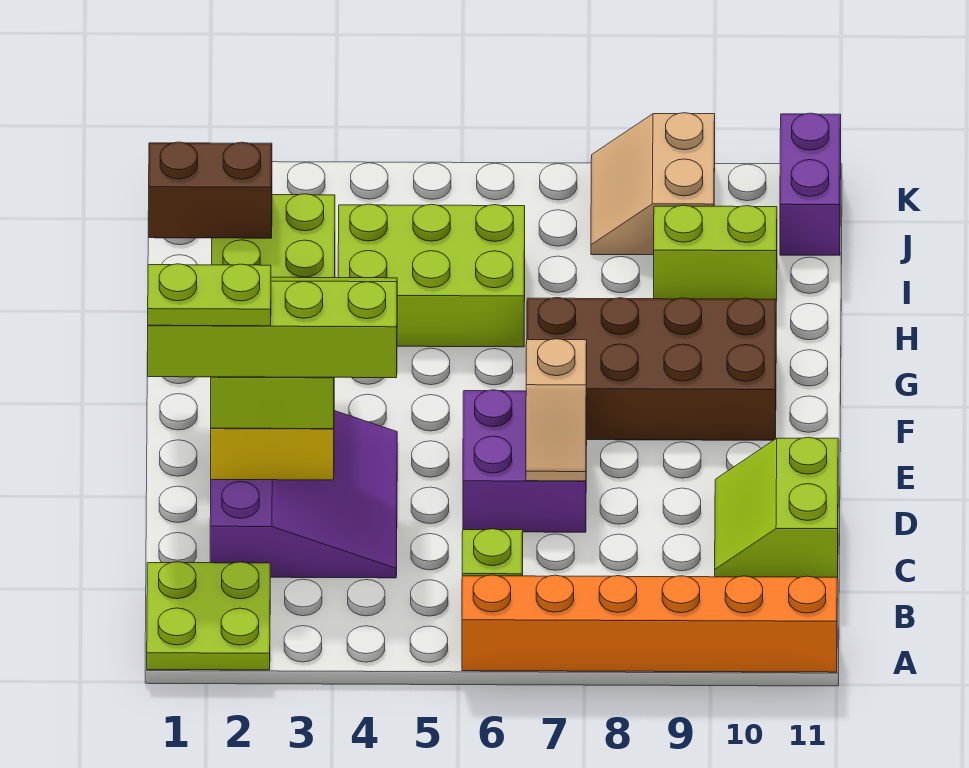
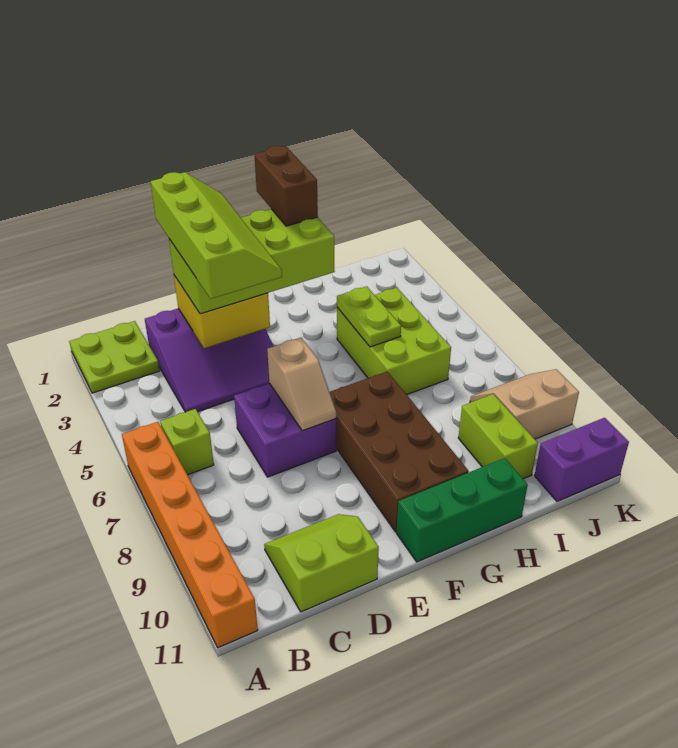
lime 1x2 plate [148,264,271,326] -> lime 1x2 plate moved to [337,286,401,347]
tan 1x2 slope [526,339,587,481] -> tan 1x2 slope turned to [267,338,336,431]
none -> green 1x3 brick [397,458,528,562]

